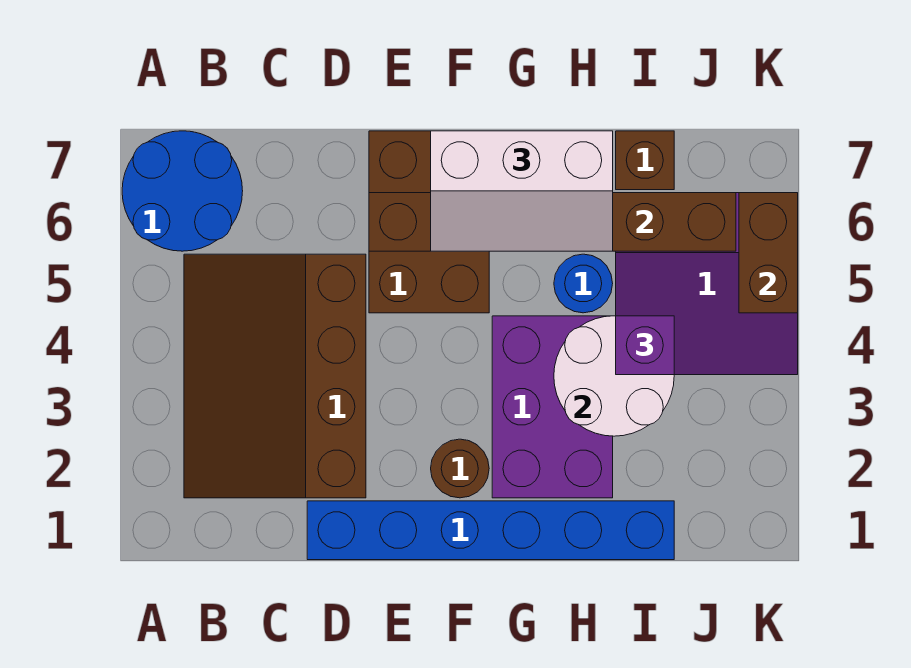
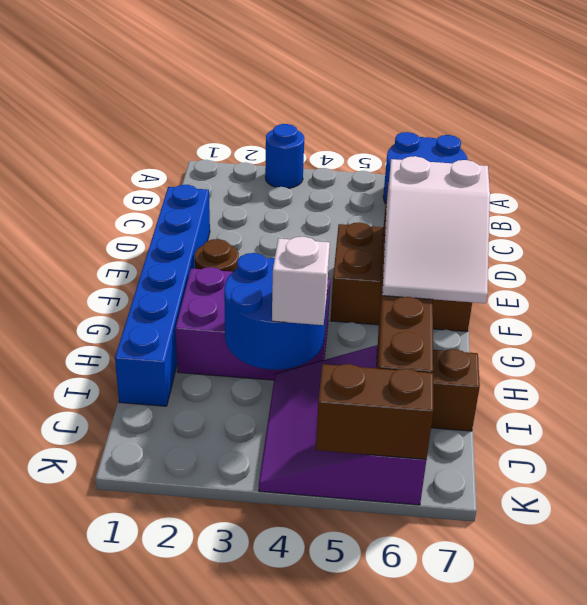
brown 3x4 slope [184,254,366,498] -> none
white 2x3 slope [431,131,613,251] -> white 2x3 slope turned to [382,156,490,303]
white 2x2 round brick [554,316,674,436] -> blue 2x2 round brick [224,253,327,370]
blue 1x1 round brick [554,254,613,313] -> blue 1x1 round brick moved to [265,124,304,188]
purple 1x1 brick [616,316,674,375] -> white 1x1 brick [272,237,330,325]

